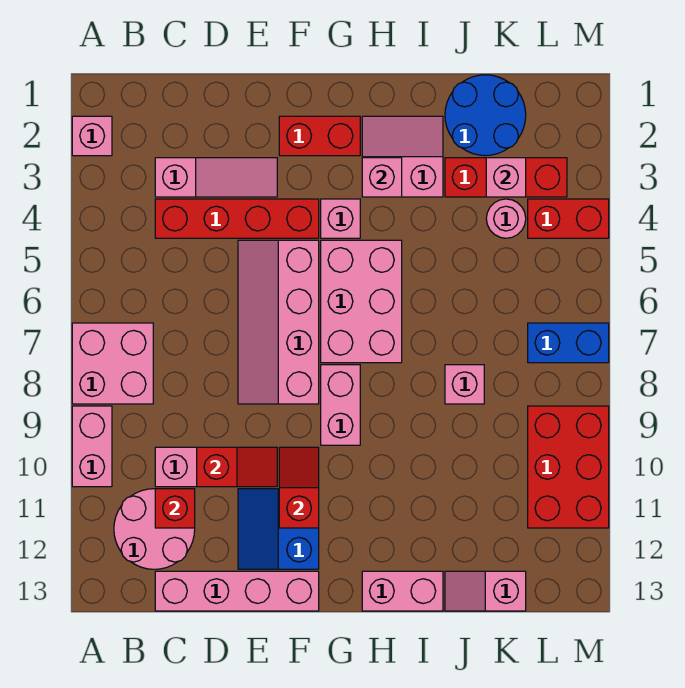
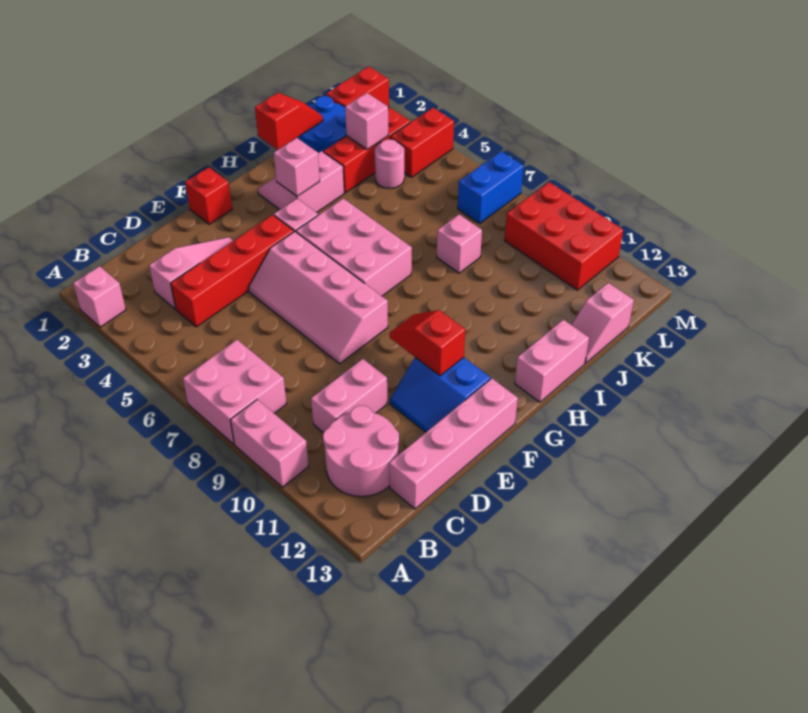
red 1x1 brick [155,489,195,528] -> red 1x1 brick moved to [185,167,232,224]
red 1x2 slope [197,447,277,487] -> red 1x2 slope moved to [255,93,323,150]
red 1x2 brick [279,116,360,156] -> red 1x2 brick moved to [327,67,389,107]
pink 1x2 brick [321,365,360,445] -> none

